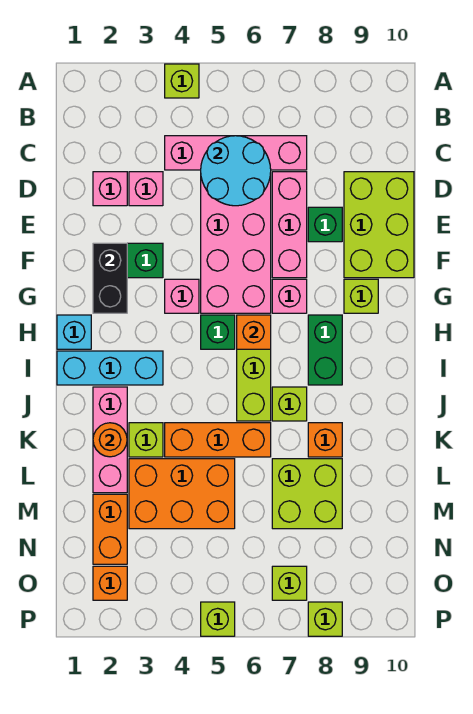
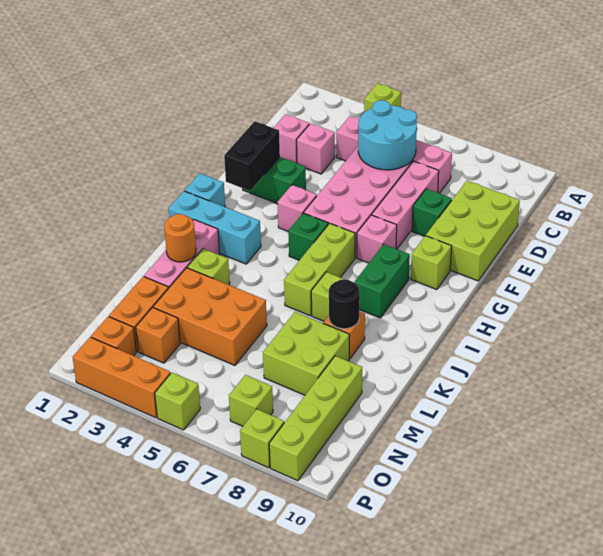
orange 1x1 brick [237,315,271,349] -> orange 1x1 brick moved to [136,307,180,363]
orange 1x3 brick [165,423,271,457] -> orange 1x3 brick moved to [73,337,171,418]
none -> black 1x1 round brick [329,279,360,329]
none -> lime 1x4 brick [269,356,362,481]

